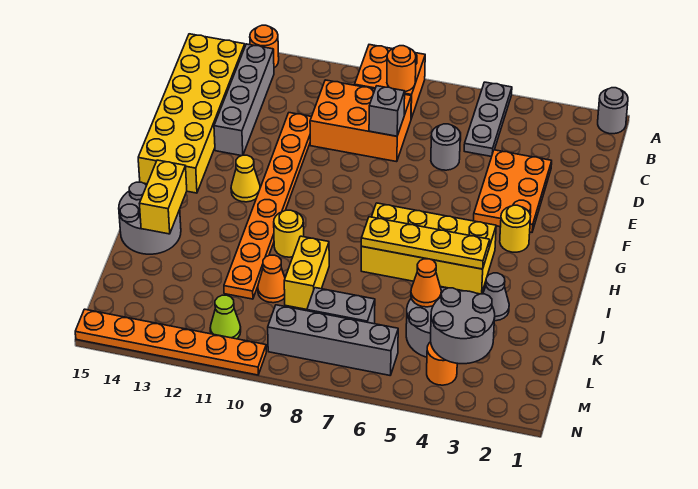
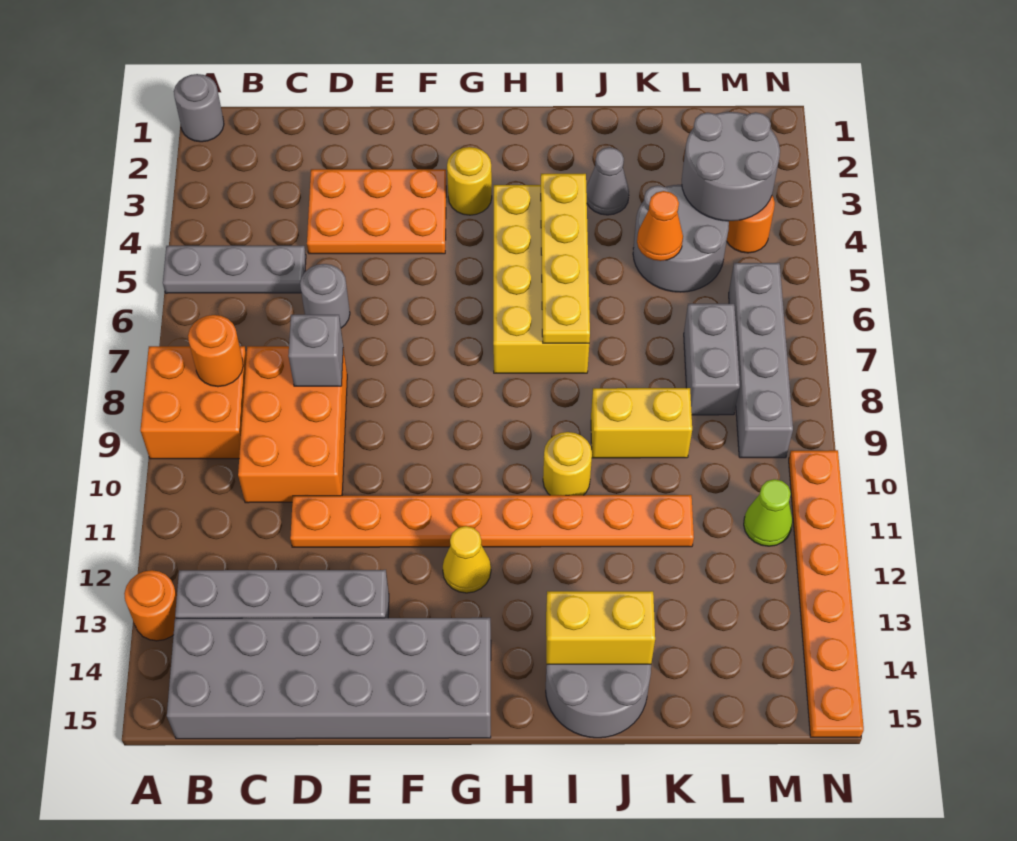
yellow 2x6 brick [138,34,245,193] -> grey 2x6 brick [167,618,491,739]
orange 1x1 cone [258,255,285,303] -> none

